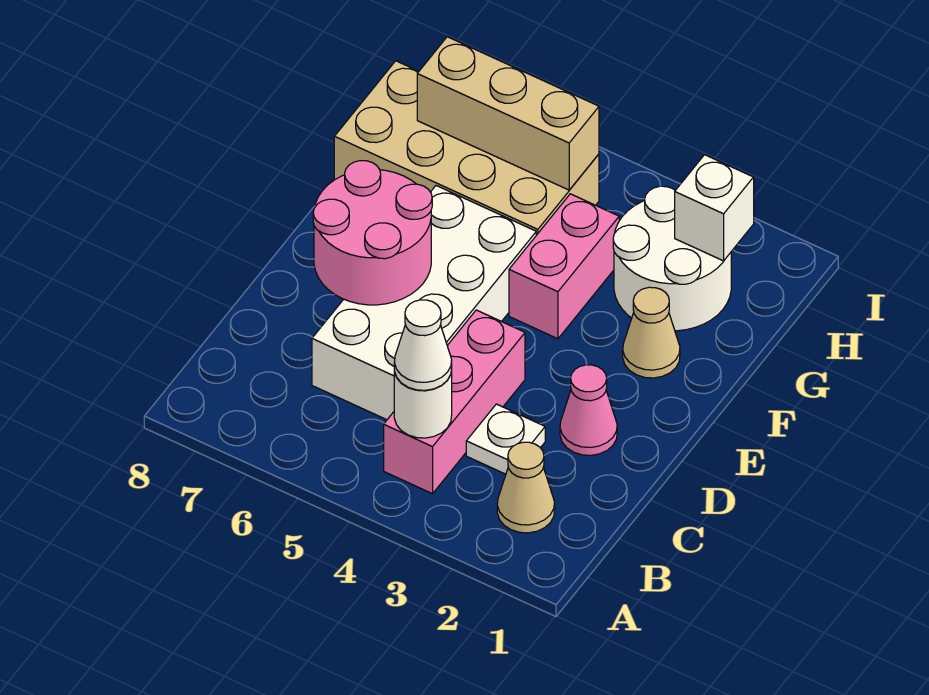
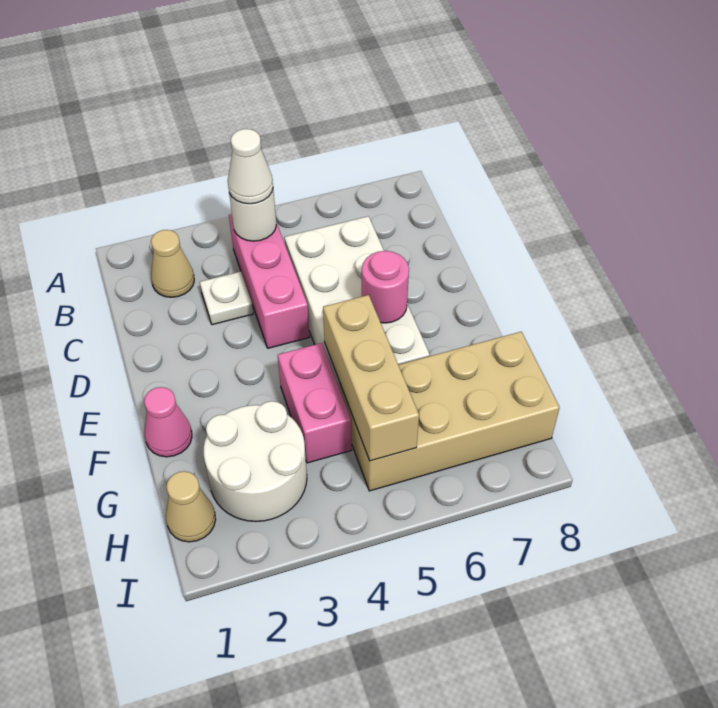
pink 1x1 cone [560,365,617,455] -> pink 1x1 cone moved to [144,387,192,457]
pink 2x2 round brick [313,161,432,305] -> pink 1x1 round brick [362,251,409,323]
tan 1x1 cone [623,287,680,378] -> tan 1x1 cone moved to [166,471,216,542]
white 1x1 brick [675,155,754,261] -> none
tan 1x3 brick [417,37,599,190] -> tan 1x3 brick turned to [323,295,419,461]

